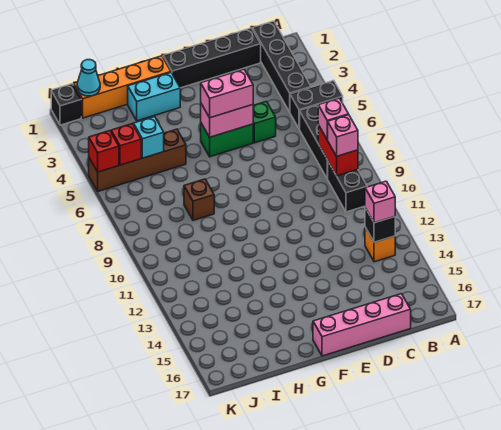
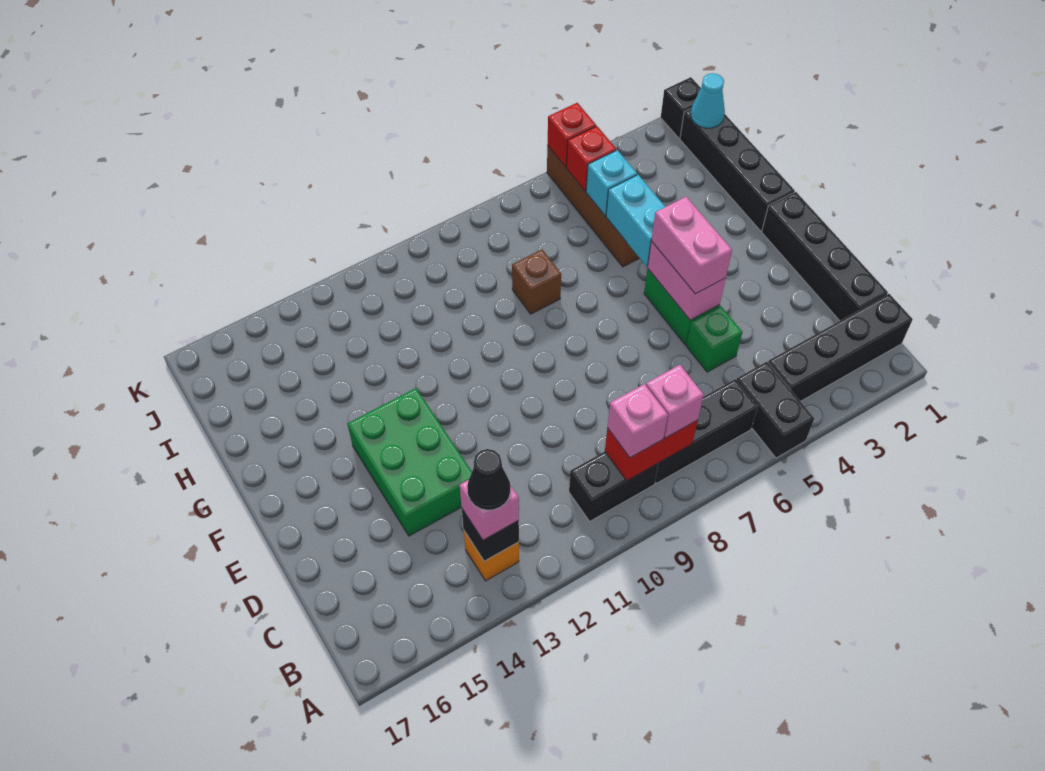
none -> black 1x1 cone [467,449,510,510]
pink 1x4 brick [313,294,411,356] -> none
none -> green 2x3 brick [347,388,472,536]
orange 1x4 brick [74,56,171,118] -> black 1x4 brick [680,109,795,231]
cyan 1x2 brick [128,73,180,121] -> cyan 1x2 brick moved to [606,175,665,266]

